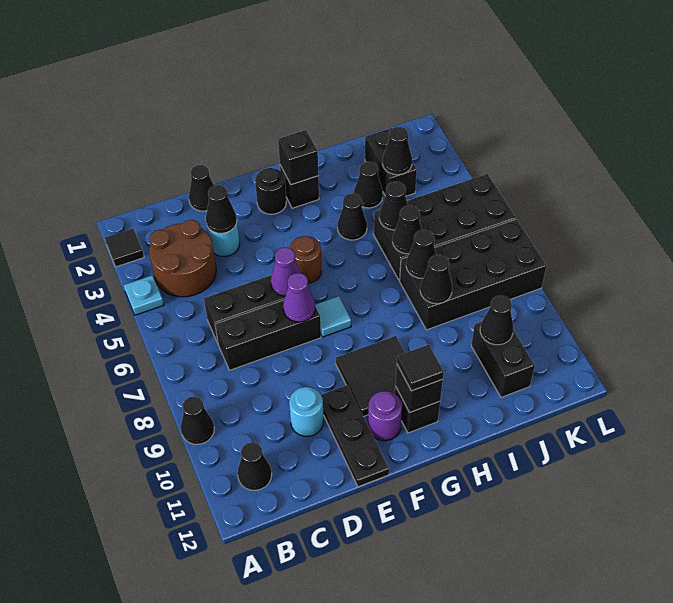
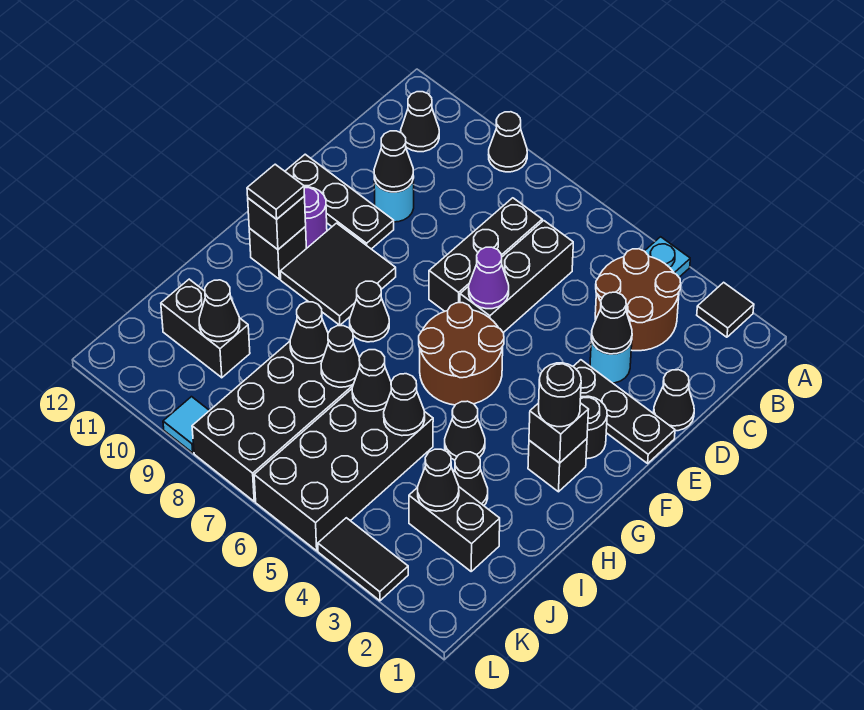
none -> black 1x1 cone [374,131,414,192]
none -> black 1x3 plate [573,360,675,463]
purple 1x1 cone [283,273,315,322] -> none
brown 1x1 round brick [290,236,321,283] -> brown 2x2 round brick [419,303,504,405]
cyan 1x1 tile [315,296,351,337] -> cyan 1x1 tile moved to [163,397,210,453]
none -> black 1x1 round brick [539,363,581,427]
none -> black 1x1 cone [350,281,389,342]
none -> black 1x2 tile [318,518,408,601]

